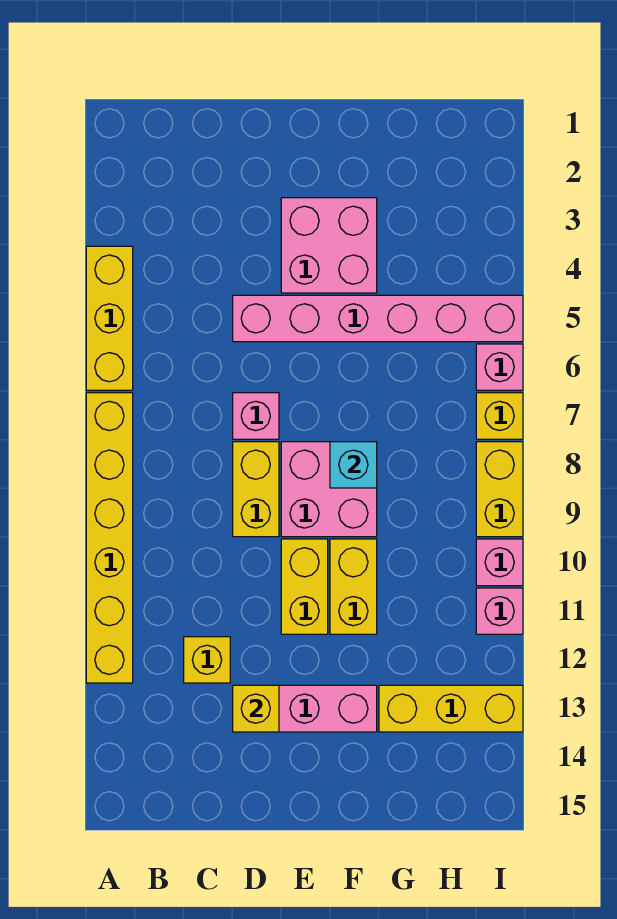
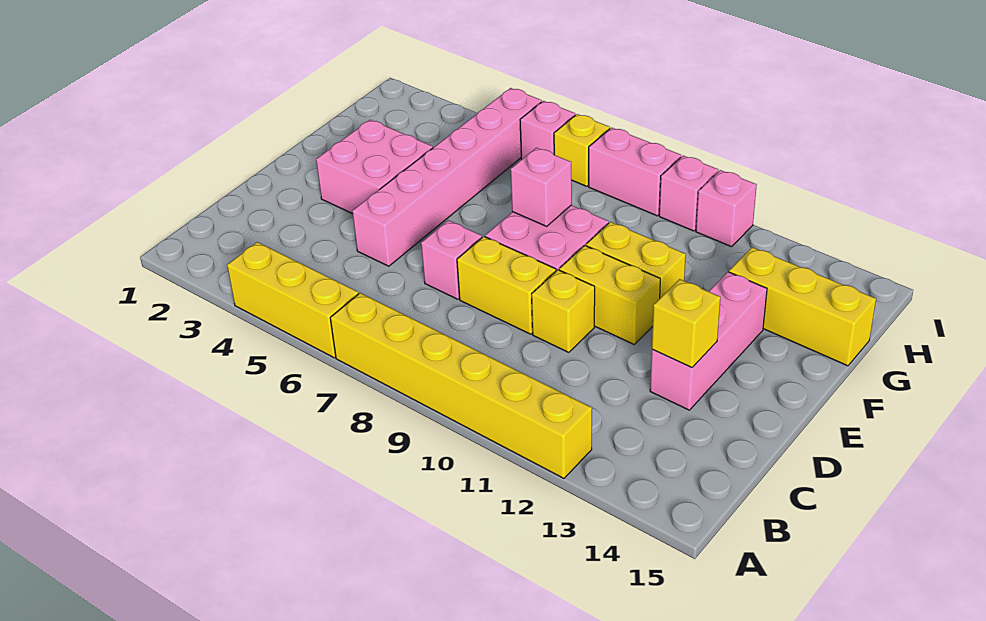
yellow 1x1 brick [184,637,230,683] -> yellow 1x1 brick moved to [532,270,595,352]
cyan 1x1 brick [330,442,377,488] -> pink 1x1 brick [511,148,572,226]
yellow 1x3 brick [379,685,523,732] -> yellow 1x3 brick turned to [729,247,876,366]
yellow 1x2 brick [476,442,523,537] -> pink 1x2 brick [589,128,681,216]

